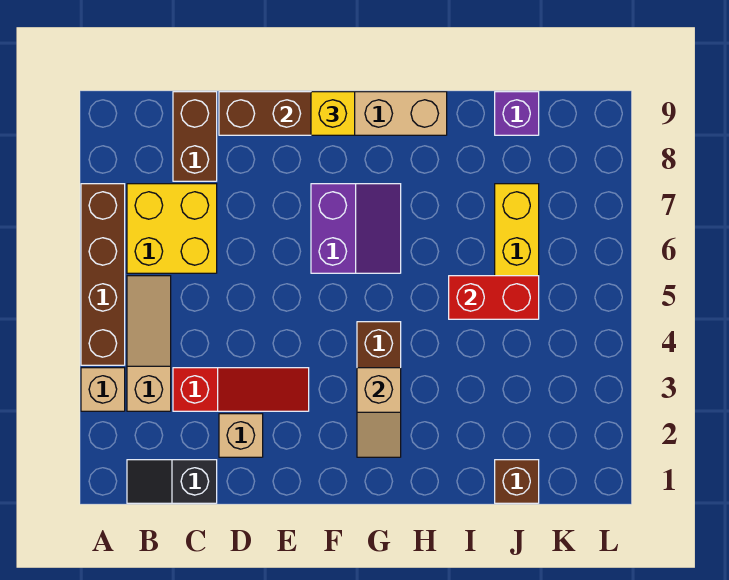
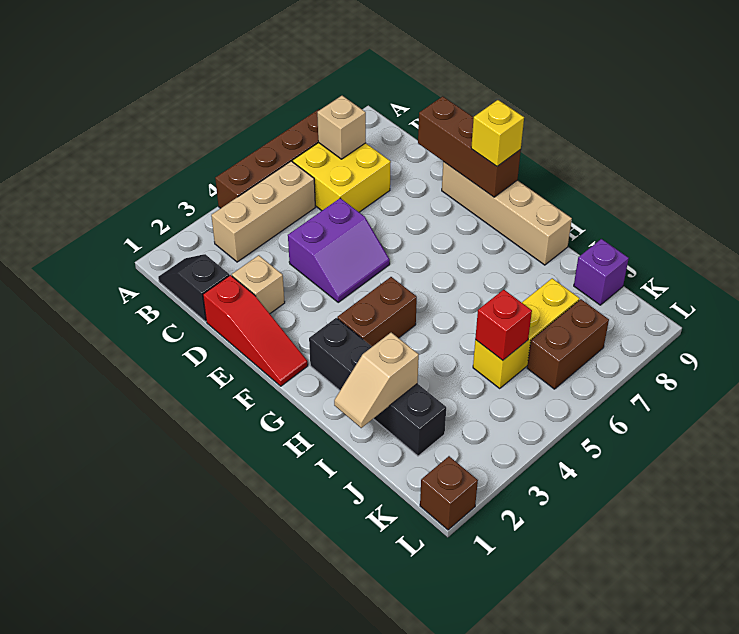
tan 1x1 brick [81,368,125,411] -> tan 1x1 brick moved to [317,96,366,159]
tan 1x3 slope [127,276,171,411] -> tan 1x3 brick [211,161,315,262]
red 1x3 slope [173,368,309,411] -> red 1x3 slope moved to [203,275,308,386]
brown 1x2 brick [173,92,217,181] -> brown 1x2 brick moved to [527,299,609,389]
purple 2x2 slope [311,184,401,273] -> purple 2x2 slope moved to [288,198,390,302]
none -> black 1x4 brick [309,318,446,456]
tan 1x2 slope [357,368,401,457] -> tan 1x2 slope moved to [334,332,419,428]
red 1x2 brick [449,276,539,319] -> red 1x1 brick [475,290,532,361]
brown 1x1 brick [495,460,539,503] -> brown 1x1 brick moved to [420,456,478,530]

